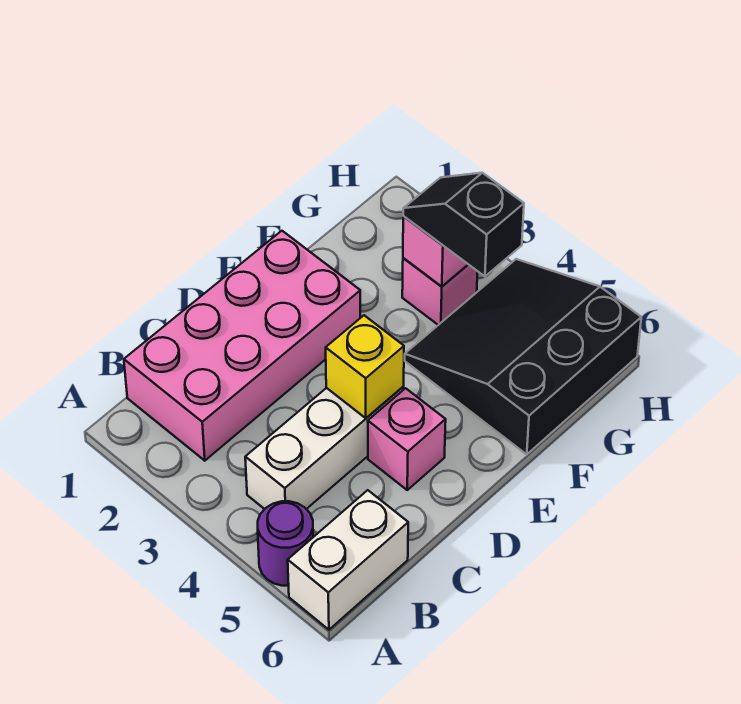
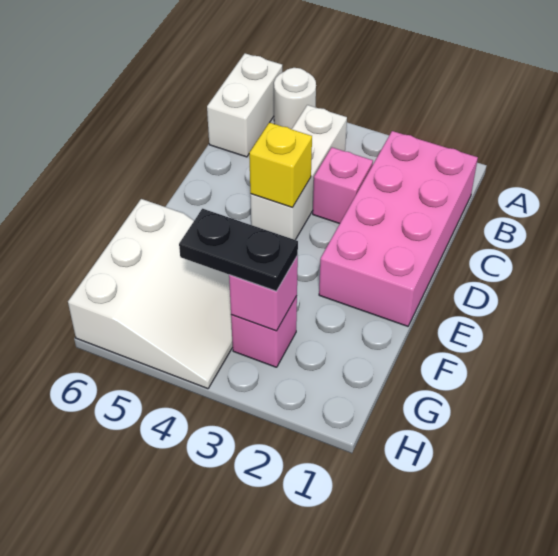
purple 1x1 round brick [258,501,313,586] -> white 1x1 round brick [274,68,316,129]
pink 1x1 brick [368,388,446,490] -> pink 1x1 brick moved to [313,147,373,224]
black 3x3 slope [405,259,641,454] -> white 3x3 slope [68,199,233,389]
black 1x2 slope [403,173,524,276] -> black 1x2 plate [179,209,298,291]

